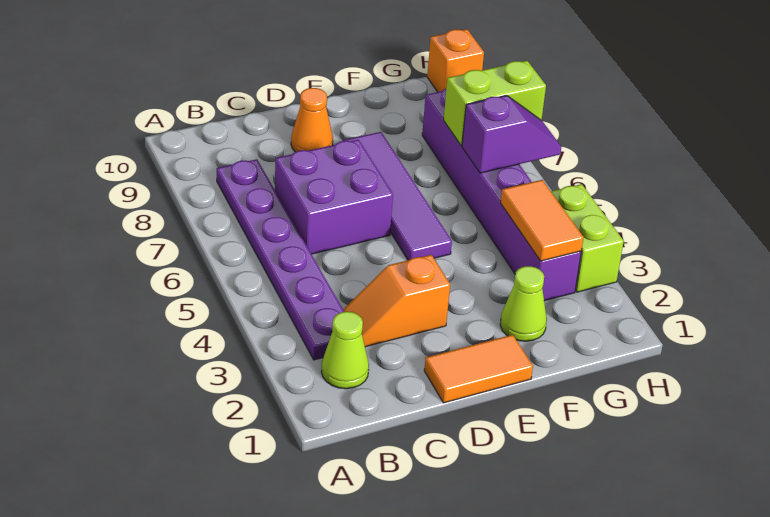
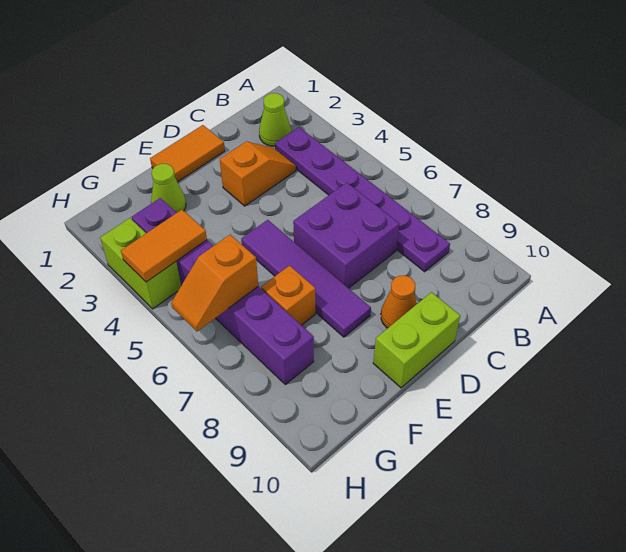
orange 1x2 tile [501,180,584,261] -> orange 1x2 tile turned to [121,210,207,282]
purple 1x2 slope [462,95,561,173] -> orange 1x2 slope [171,235,258,331]
lime 1x2 brick [444,61,546,146] -> lime 1x2 brick moved to [373,292,460,388]
orange 1x1 brick [427,29,484,92] -> orange 1x1 brick moved to [261,266,315,325]

